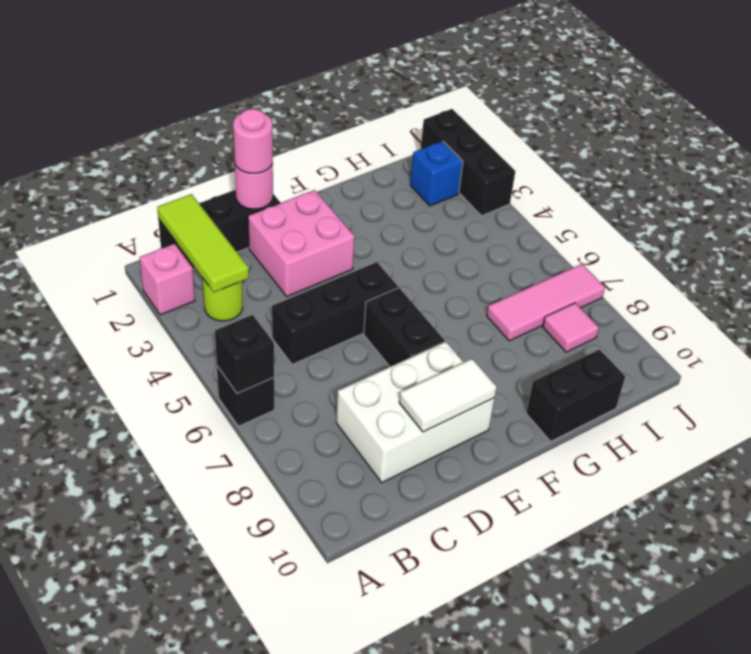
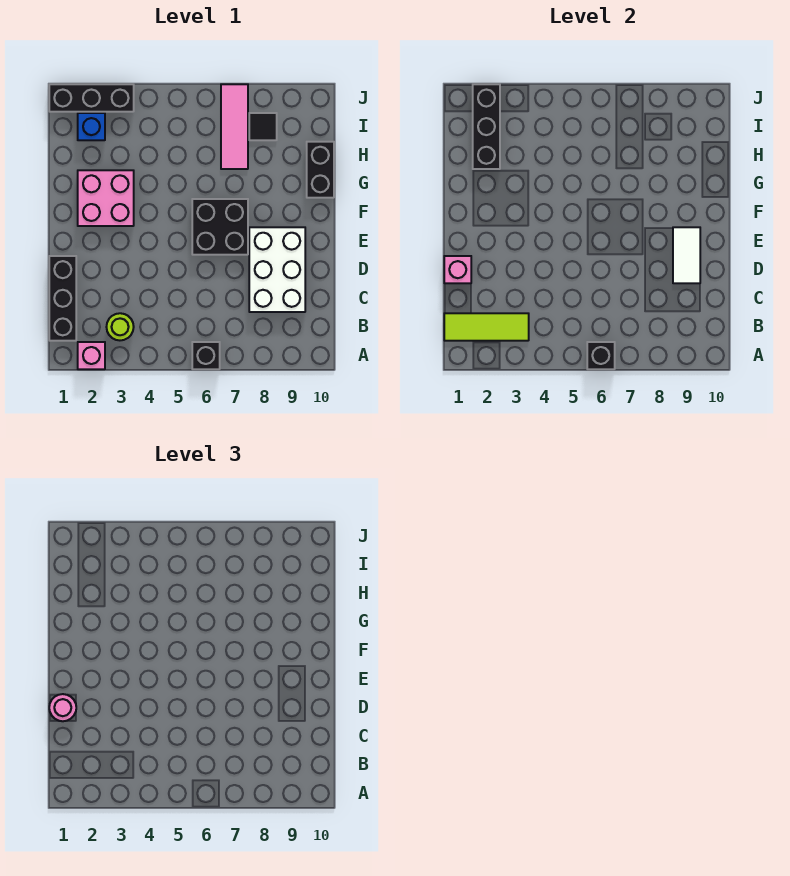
black 1x3 brick [272,262,398,364] -> black 1x3 brick moved to [473,84,500,169]
pink 1x1 round brick [235,164,273,209] -> pink 1x1 brick [444,256,471,283]
pink 2x2 brick [248,190,355,296] -> pink 2x2 brick moved to [78,170,134,226]
black 1x2 brick [364,288,445,367] -> black 2x2 brick [192,199,248,255]
pink 1x1 tile [543,303,599,352] -> black 1x1 tile [249,113,277,140]

